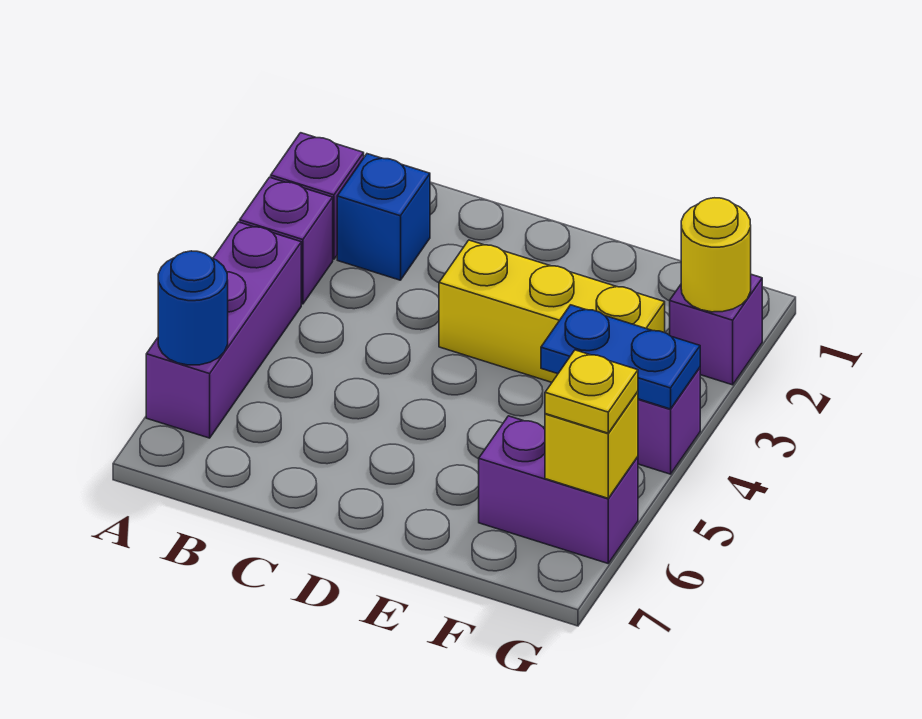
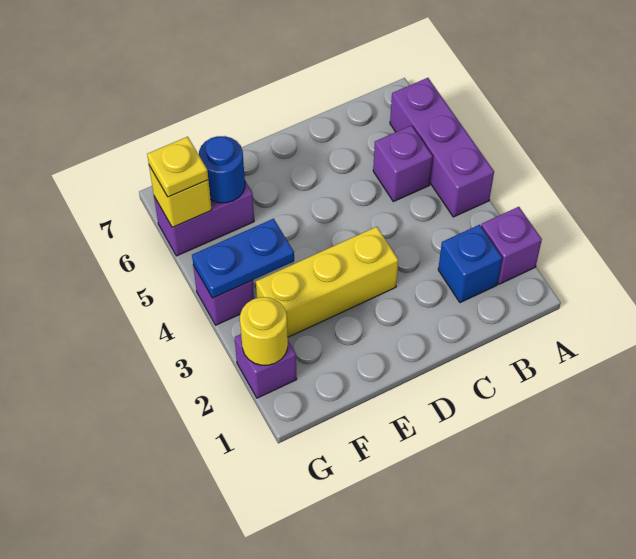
purple 1x1 brick [240,177,333,304] -> purple 1x1 brick moved to [373,125,433,202]
blue 1x1 round brick [158,251,228,365] -> blue 1x1 round brick moved to [199,136,245,203]

